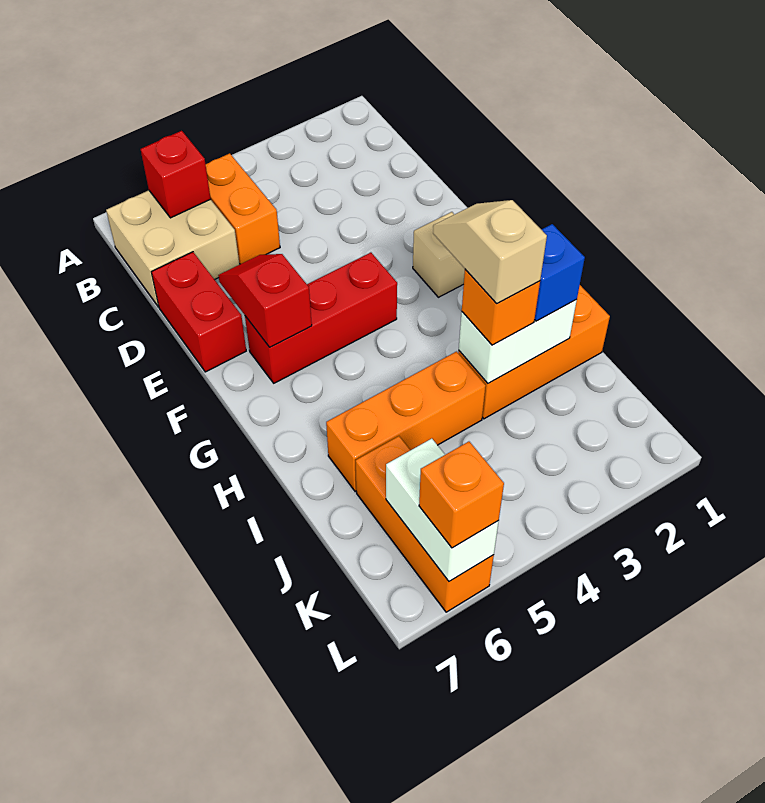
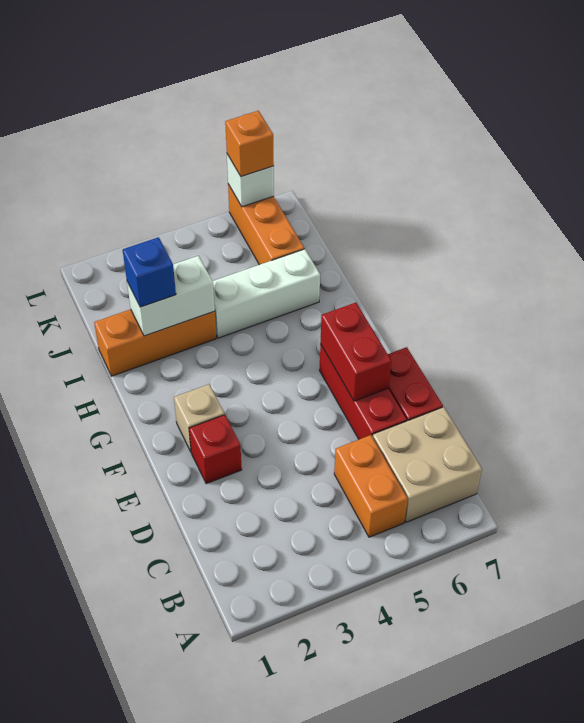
red 1x1 brick [141,131,211,218] -> red 1x1 brick moved to [189,415,242,484]
red 1x2 slope [218,254,312,347] -> red 1x2 brick [320,303,391,401]
red 1x3 brick [245,252,397,383] -> red 1x3 brick turned to [319,344,407,439]
tan 1x2 slope [433,200,547,304] -> none
orange 1x1 brick [462,269,540,345] -> none
orange 1x3 brick [326,352,486,492] -> white 1x3 brick [213,249,320,338]
white 1x2 brick [386,439,499,581] -> white 1x1 brick [227,154,274,207]

